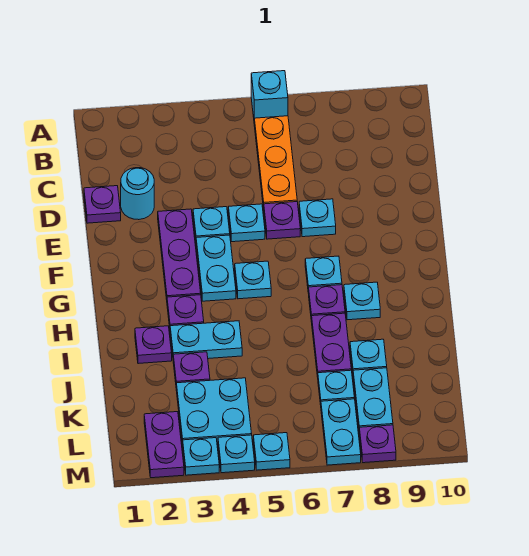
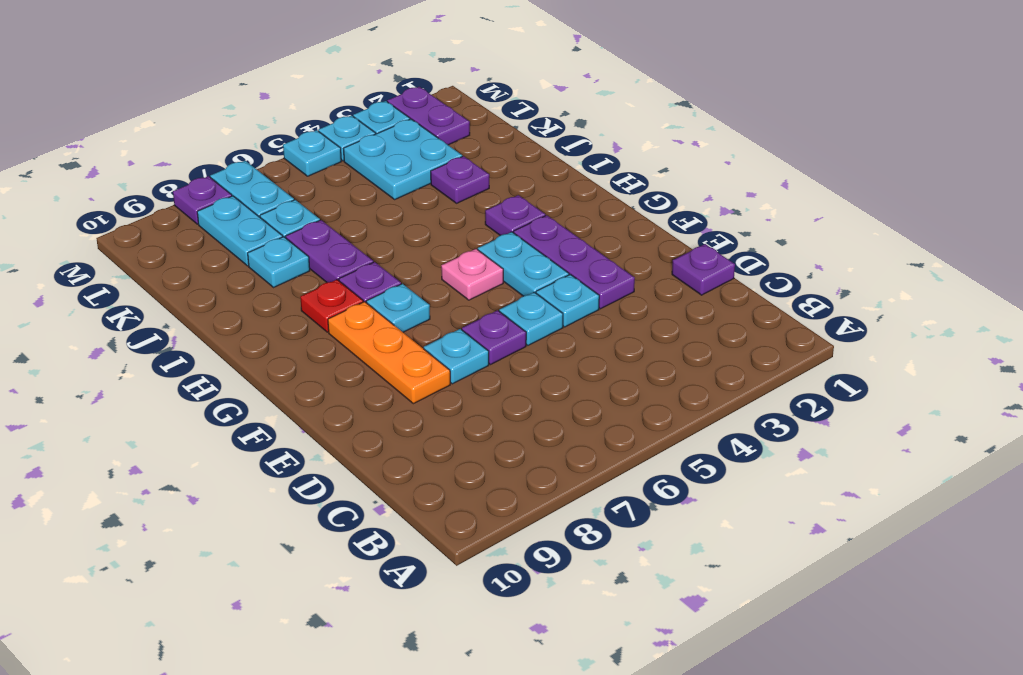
cyan 1x1 brick [251,71,288,118] -> none
orange 1x3 plate [254,116,297,209] -> orange 1x3 plate moved to [328,302,450,404]
cyan 1x1 round brick [121,168,154,220] -> none
cyan 1x1 plate [235,261,271,299] -> pink 1x1 plate [441,249,503,300]
cyan 1x1 plate [344,282,380,320] -> red 1x1 plate [300,280,363,332]
purple 1x1 plate [135,326,172,364] -> none
cyan 1x2 plate [170,321,242,359] -> none

